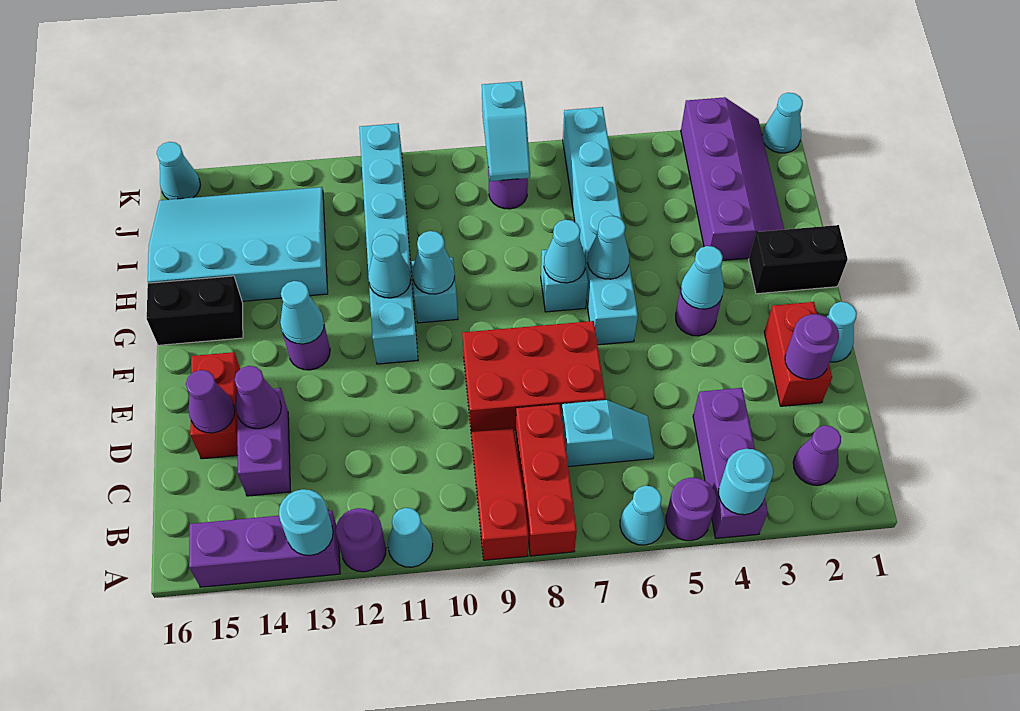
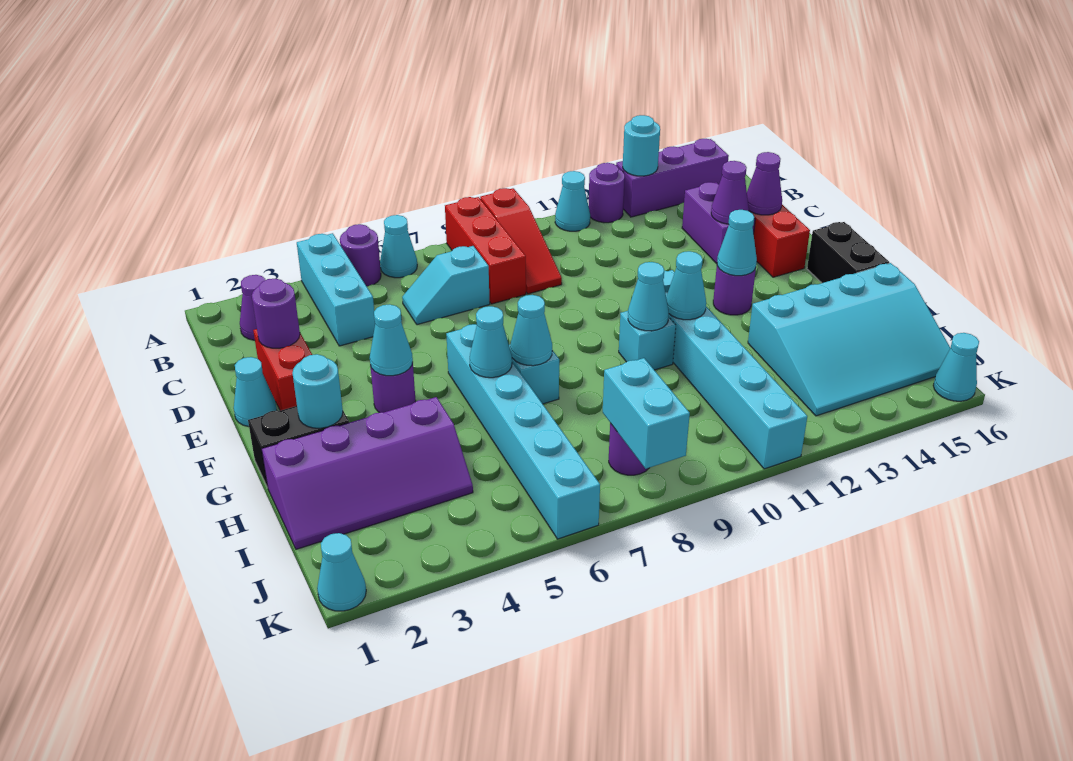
purple 1x3 brick [693,388,768,538] -> cyan 1x3 brick [297,233,375,346]
cyan 1x1 round brick [719,449,773,515] -> cyan 1x1 round brick moved to [292,354,343,428]
red 2x3 brick [462,321,605,432] -> none
black 1x2 brick [147,276,243,345] -> black 1x2 brick turned to [807,222,889,283]
purple 2x4 slope [681,97,784,261] -> purple 2x4 slope turned to [262,397,473,549]
cyan 1x2 slope [482,81,530,181] -> cyan 1x2 brick [603,358,690,469]

